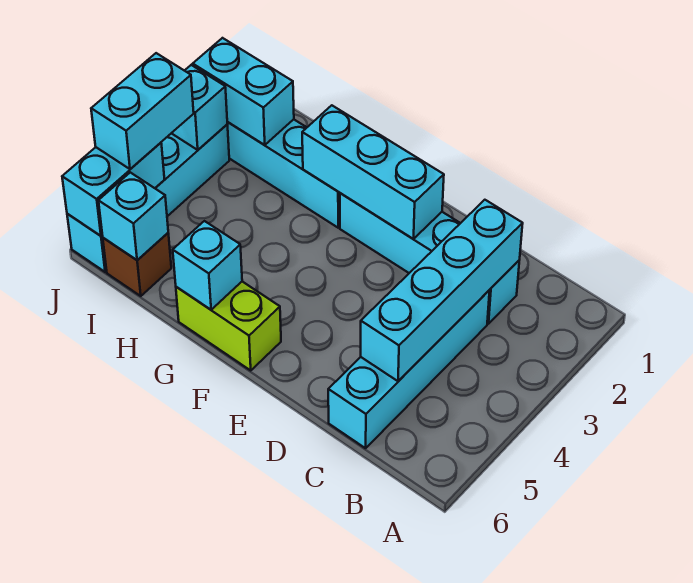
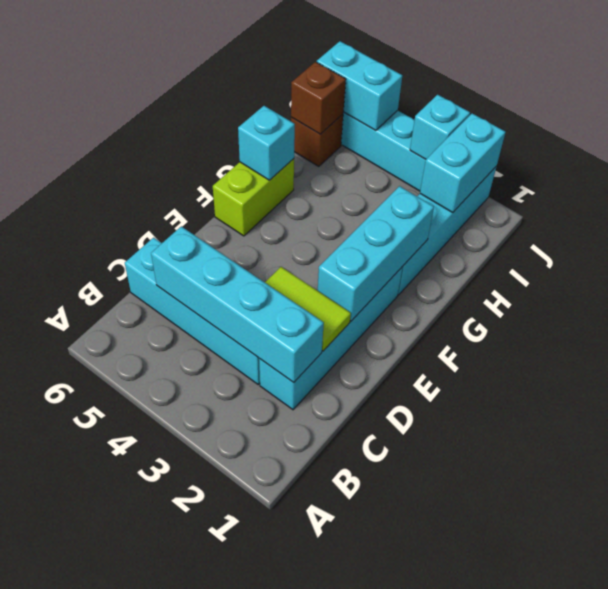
none -> lime 1x2 tile [265,267,351,351]
cyan 1x1 brick [99,172,168,260] -> brown 1x1 brick [291,62,346,134]
cyan 1x2 brick [91,53,194,169] -> none

